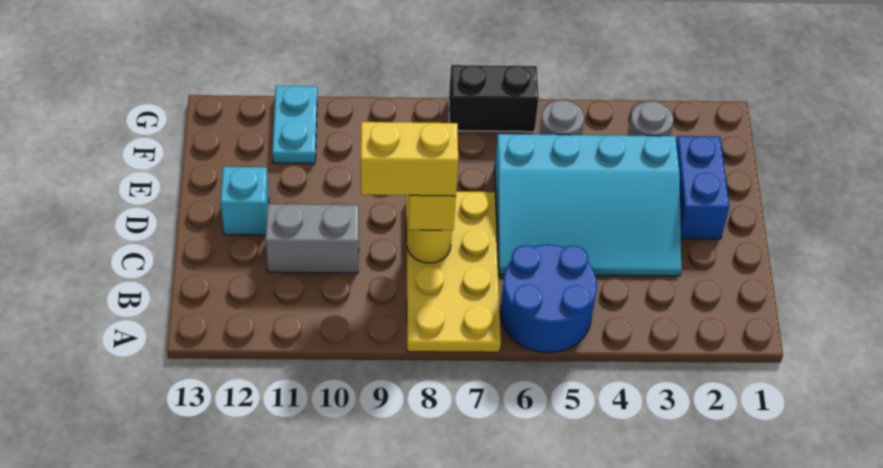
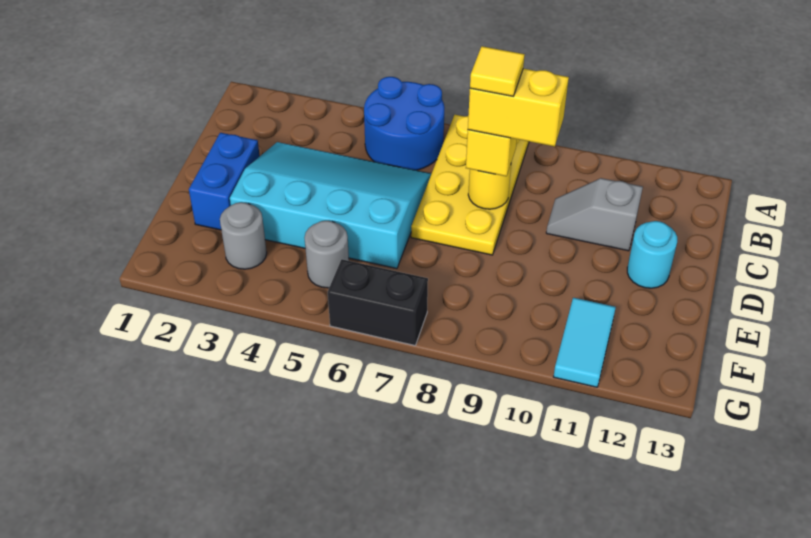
none -> yellow 1x1 tile [470,46,525,96]
grey 1x2 brick [266,204,359,273] -> grey 1x2 slope [546,178,643,251]
cyan 1x1 brick [221,167,269,235] -> cyan 1x1 round brick [627,221,677,288]
cyan 1x2 plate [272,86,317,164] -> cyan 1x2 tile [554,298,616,387]

